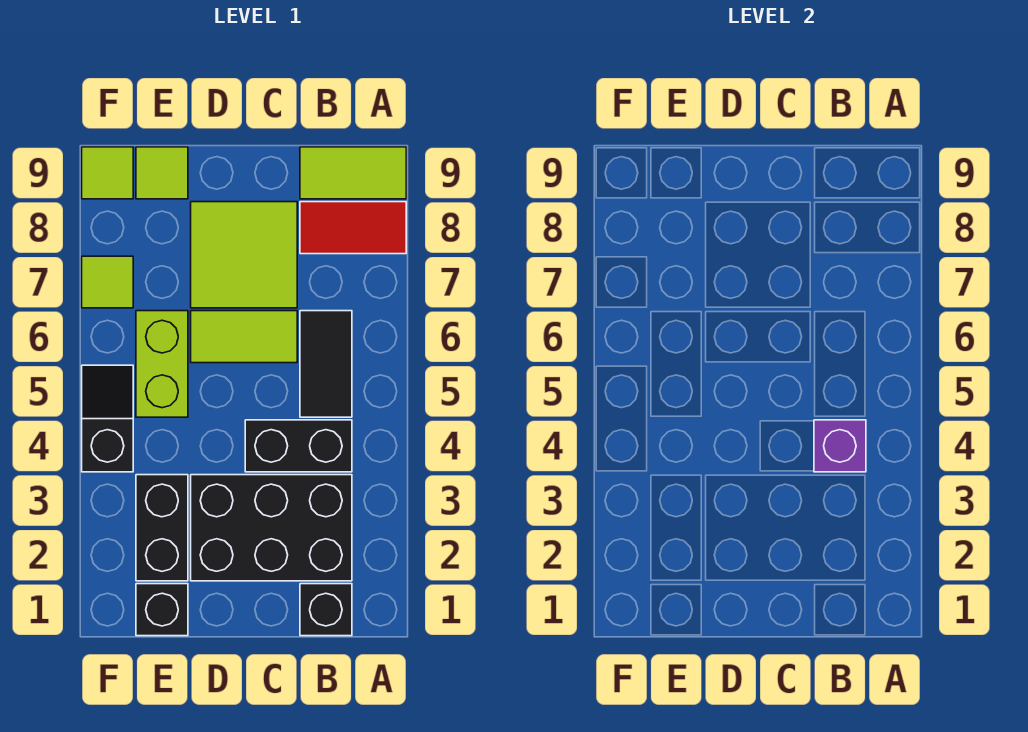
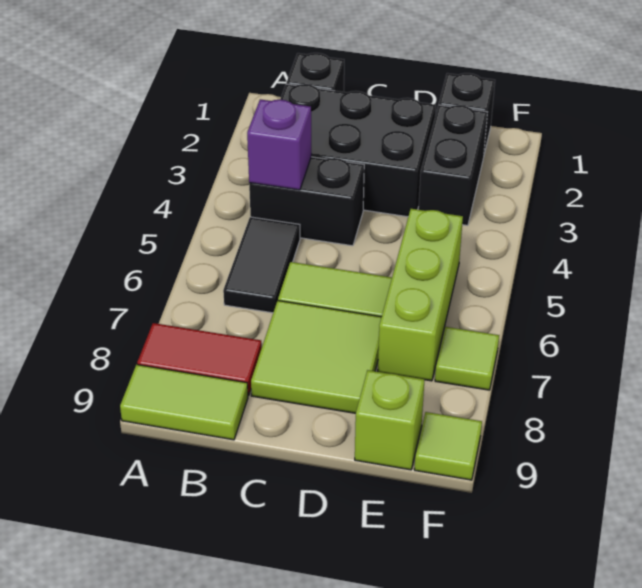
lime 1x2 brick [136,311,188,417] -> lime 1x3 brick [378,209,463,381]
lime 1x1 tile [136,147,188,199] -> lime 1x1 brick [355,370,424,470]
black 1x2 slope [82,365,133,472] -> none

